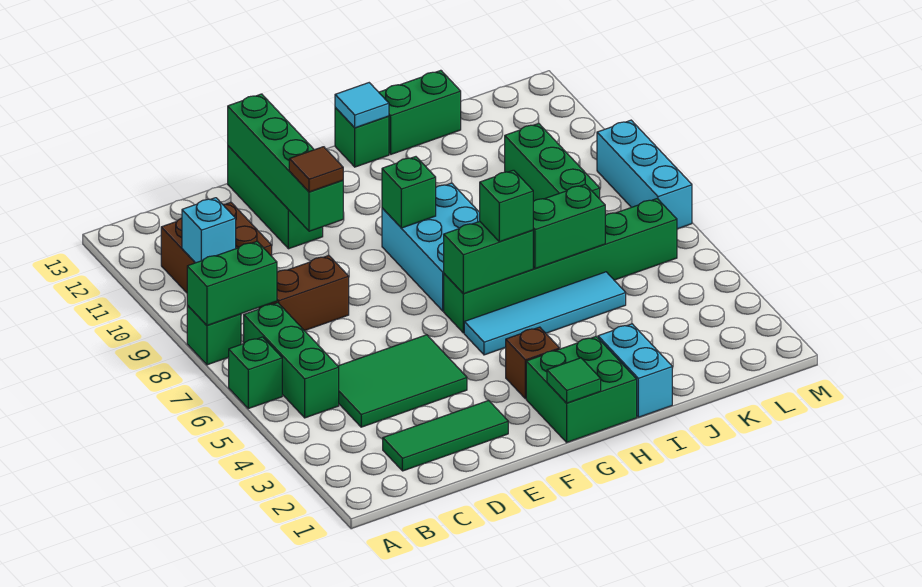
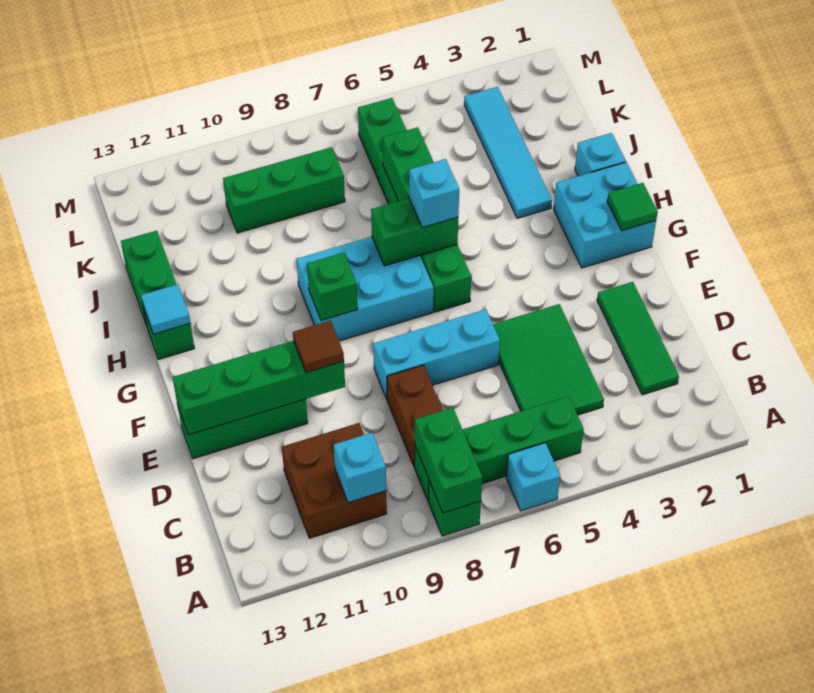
green 1x1 brick [229,337,282,409] -> cyan 1x1 brick [506,443,560,511]
green 1x3 brick [244,303,339,418] -> green 1x4 brick [414,396,584,501]
green 2x2 brick [526,337,637,442] -> cyan 2x2 brick [554,162,656,268]
brown 1x1 brick [506,327,559,399] -> none
cyan 1x4 tile [464,272,626,355] -> cyan 1x4 tile moved to [464,87,552,218]
green 1x2 brick [444,221,533,294] -> green 1x2 brick turned to [371,198,458,266]
green 1x1 brick [480,170,533,242] -> cyan 1x1 brick [409,159,459,228]
cyan 1x2 brick [598,324,672,417] -> cyan 1x1 brick [575,133,626,176]
cyan 1x3 brick [597,120,692,229] -> cyan 1x3 brick moved to [373,309,500,399]

